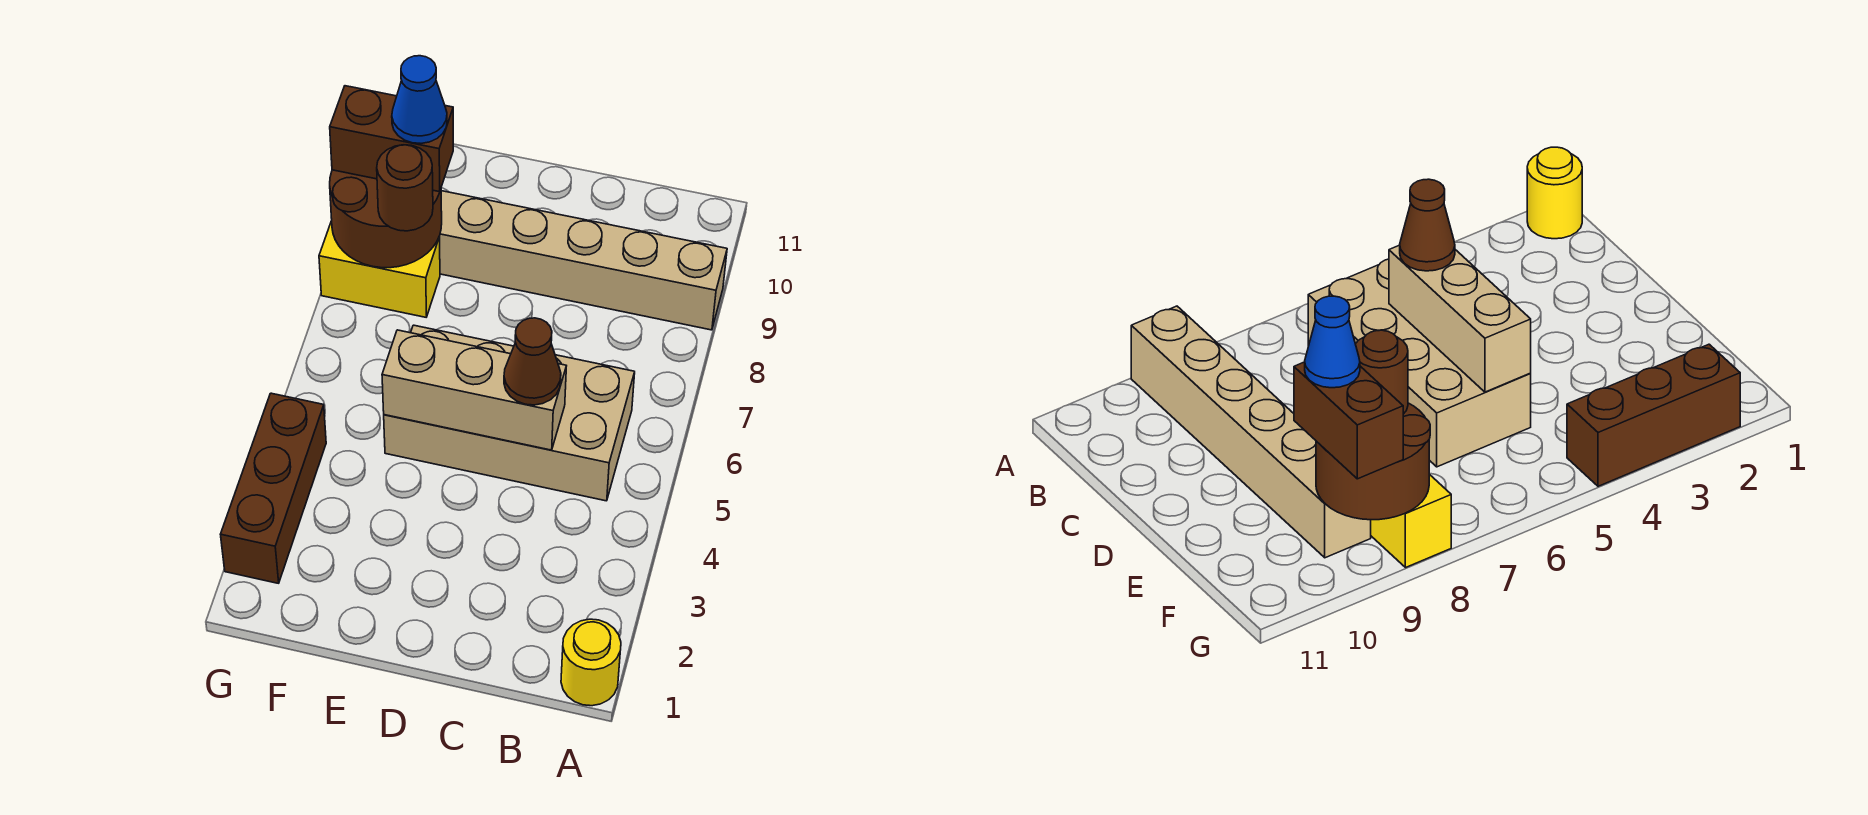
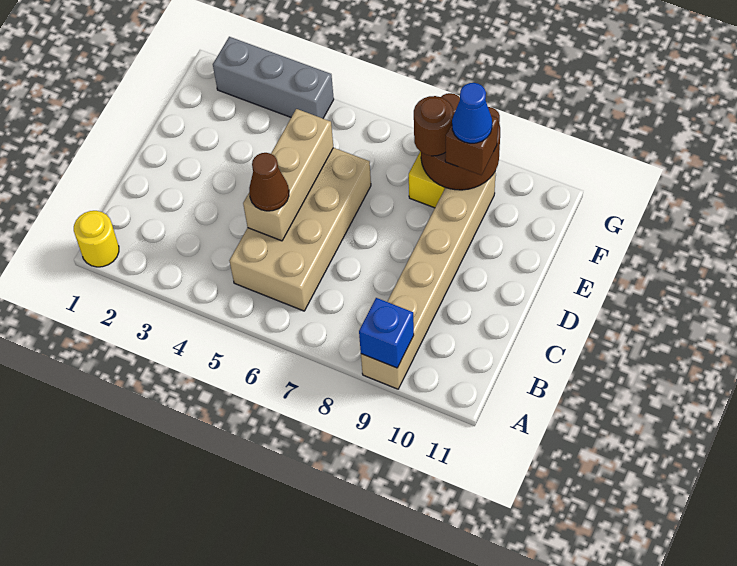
none -> blue 1x1 brick [359,298,414,368]
brown 1x2 brick [330,86,453,192] -> brown 1x1 brick [445,116,498,175]
brown 1x3 brick [221,393,326,583] -> grey 1x3 brick [213,37,334,118]

